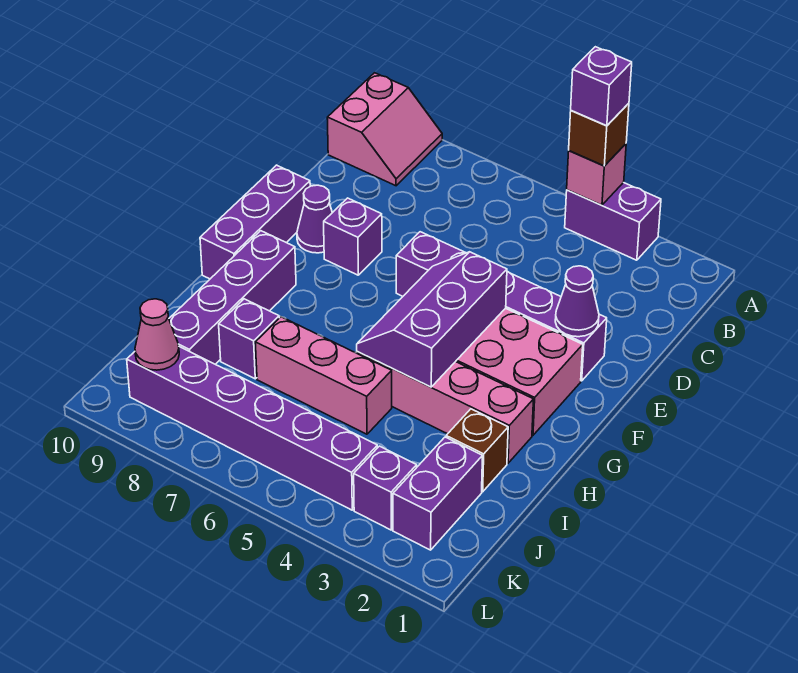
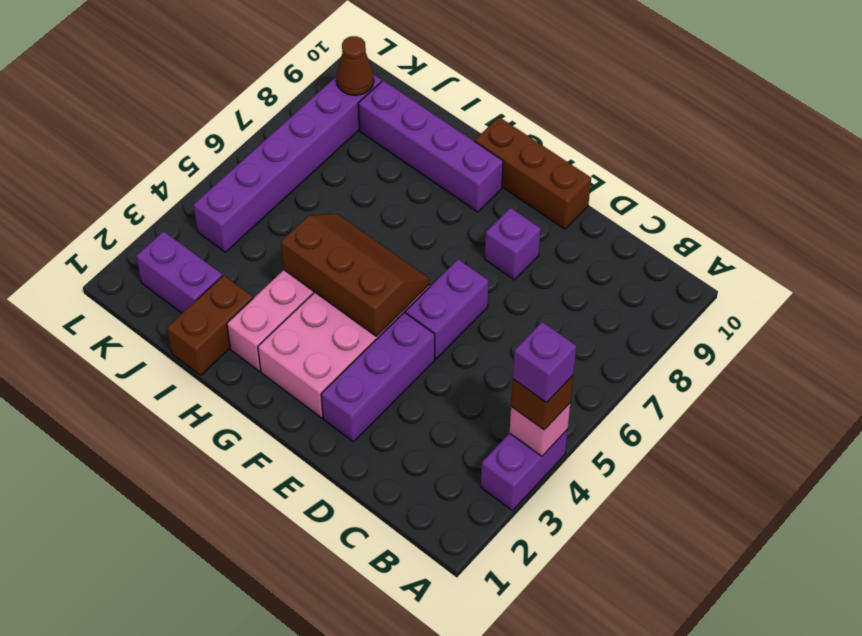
pink 2x2 slope [327,73,442,186] -> none
purple 1x1 cone [555,266,599,337] -> none
purple 1x1 cone [297,185,332,253] -> none
purple 1x3 brick [200,165,310,279] -> brown 1x3 brick [475,117,591,229]
purple 2x3 slope [357,252,507,387] -> brown 2x3 slope [281,214,430,336]
brown 1x1 brick [446,409,508,492] -> brown 1x2 brick [167,275,253,375]
pink 1x3 brick [255,317,392,434] -> none
purple 1x1 brick [219,299,279,379] -> none
purple 1x1 brick [354,446,417,530] -> none
pink 1x1 cone [135,299,179,370] -> brown 1x1 cone [336,36,374,95]

